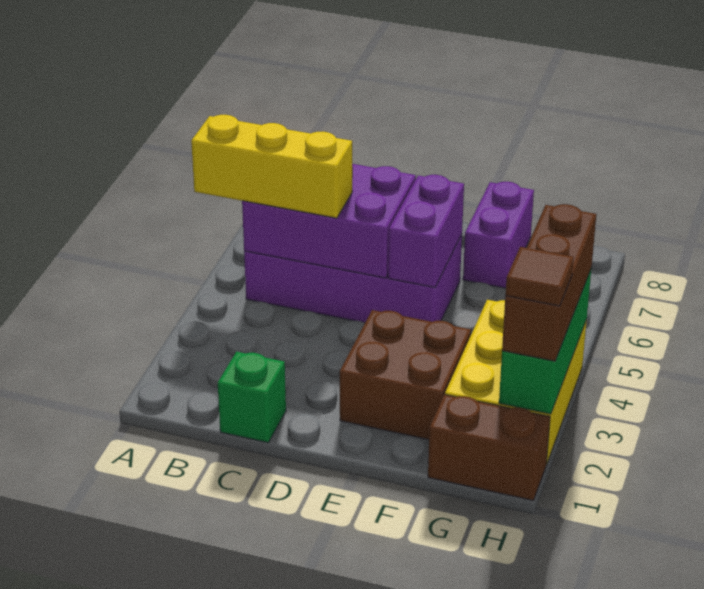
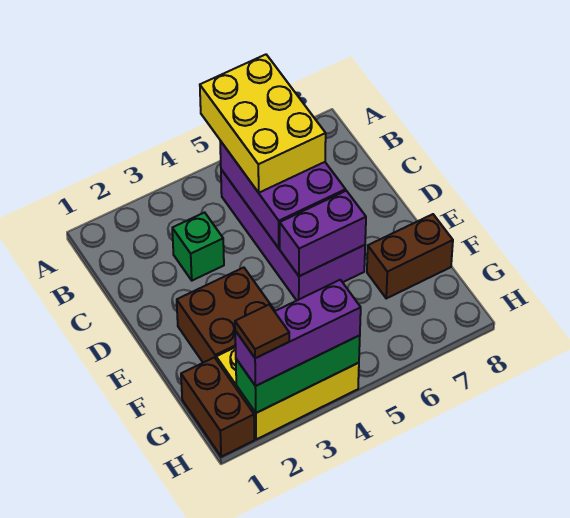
yellow 1x3 brick [191,115,352,218] -> yellow 2x3 brick [200,55,326,193]
green 1x1 brick [218,352,286,443] -> green 1x1 brick moved to [172,212,224,281]
purple 1x2 brick [463,182,534,288] -> brown 1x2 brick [367,214,453,298]
brown 1x3 brick [502,204,596,361] -> purple 1x3 brick [235,280,361,386]

